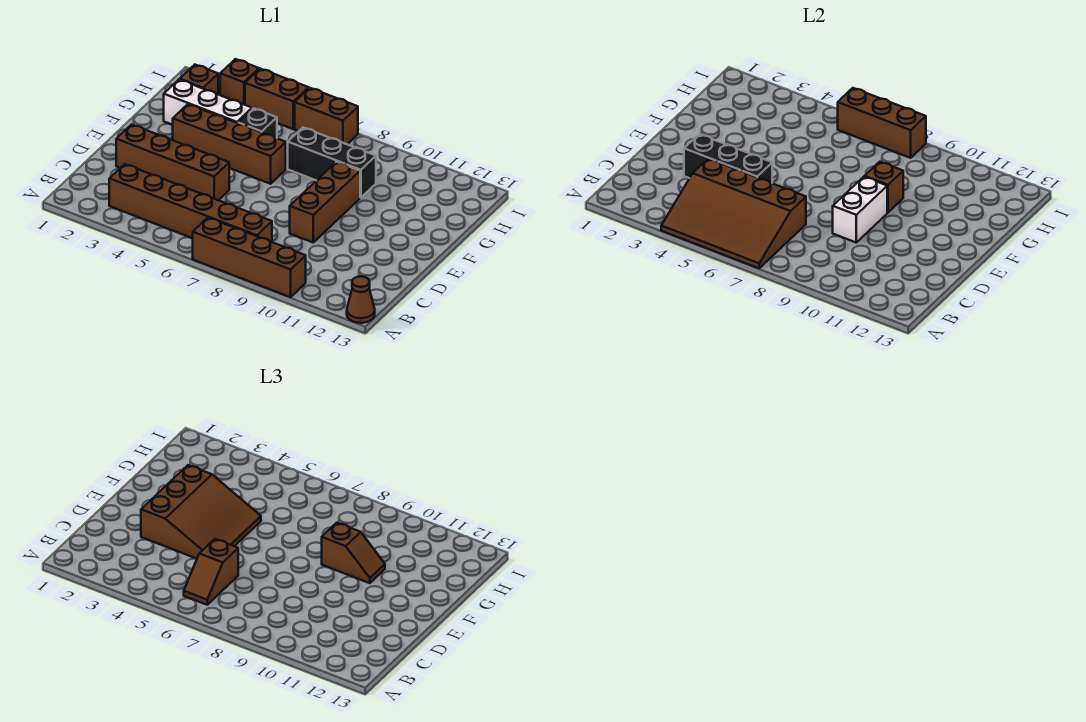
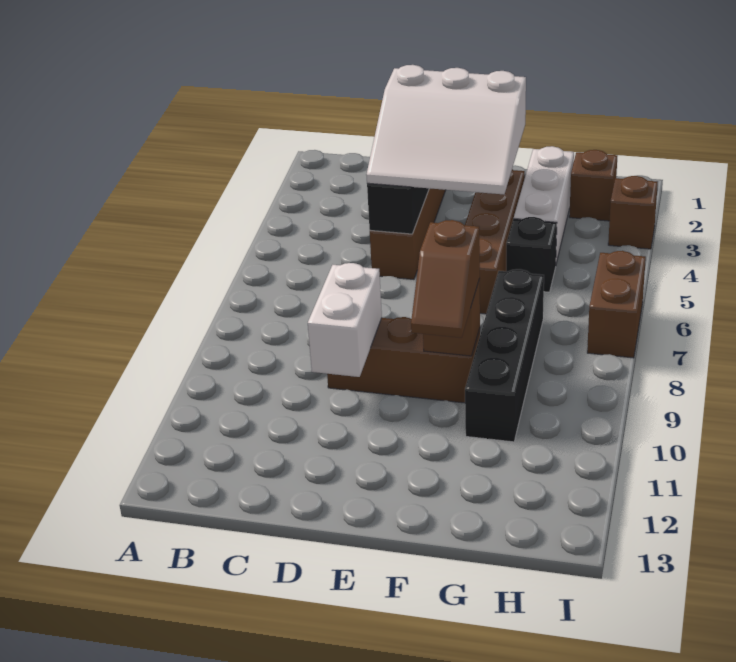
brown 3x4 slope [661,159,806,268] -> none
brown 1x4 brick [193,218,306,297] -> none
brown 1x1 cone [347,276,375,323] -> none
brown 1x6 brick [109,164,272,242] -> none
brown 1x2 slope [184,539,238,605] -> none
brown 3x3 slope [141,465,261,559] -> white 3x3 slope [366,65,526,194]
white 1x2 brick [833,177,887,242] -> white 1x2 brick turned to [308,263,382,377]
black 1x3 brick [288,128,376,198] -> black 1x4 brick [465,269,544,442]
brown 1x2 brick [245,69,309,129] -> none
brown 1x3 brick [838,88,926,158] -> none

